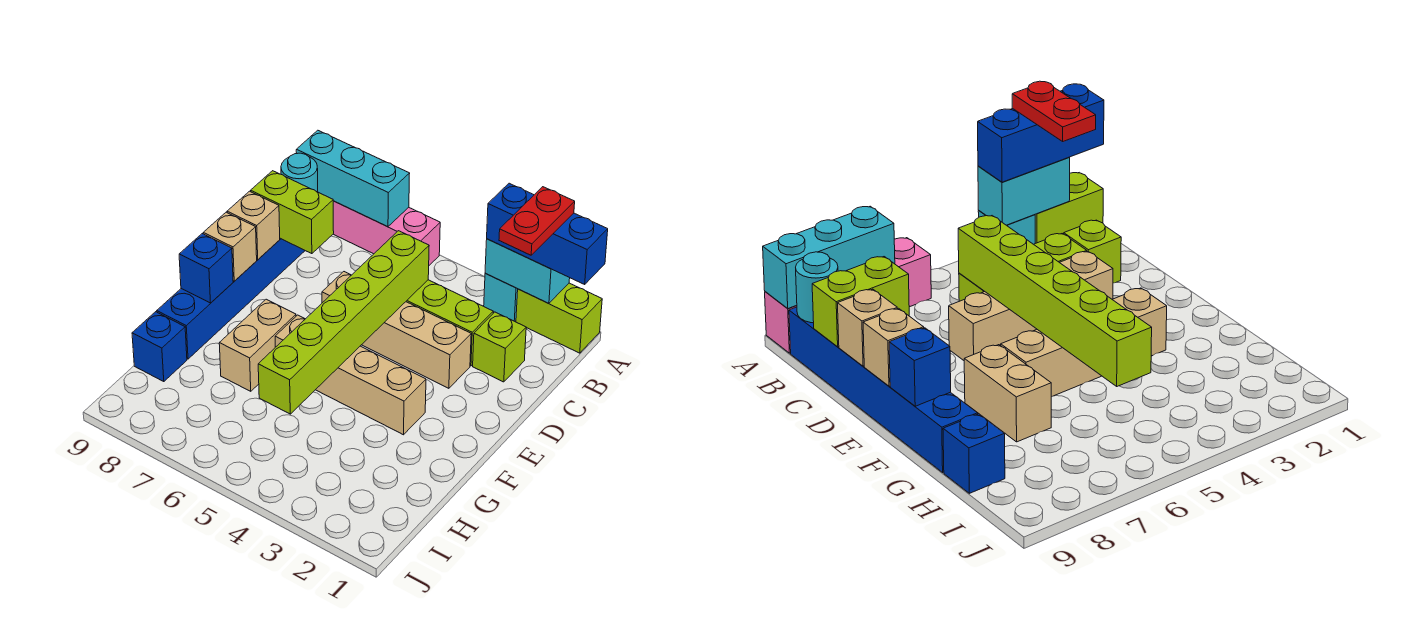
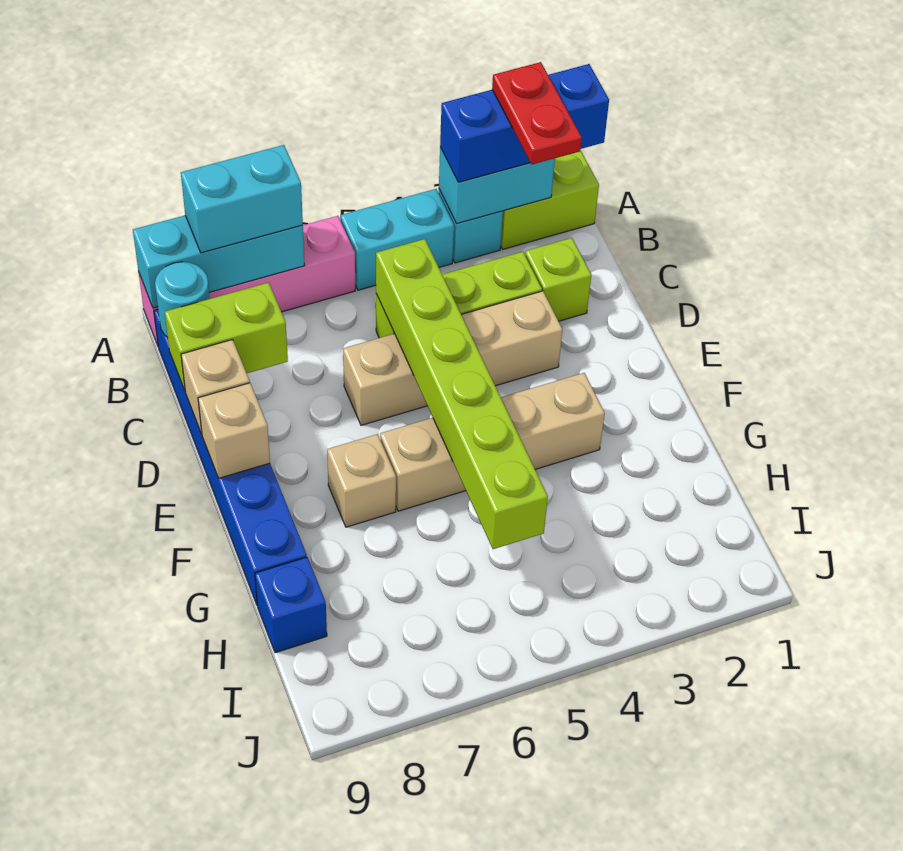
none -> cyan 1x2 brick [341,189,454,290]
none -> cyan 1x2 brick [181,145,303,253]
tan 1x2 brick [219,299,296,391] -> tan 1x1 brick [327,434,396,527]
blue 1x1 brick [179,234,233,303] -> none

